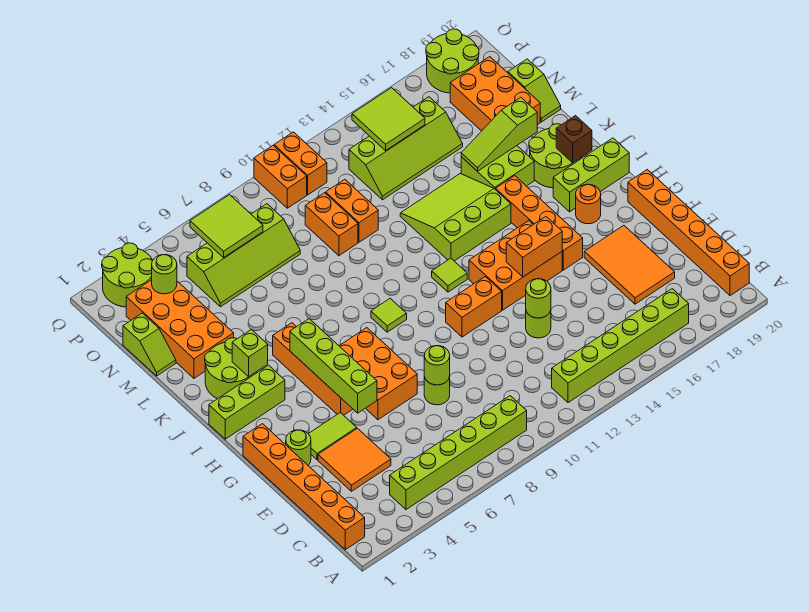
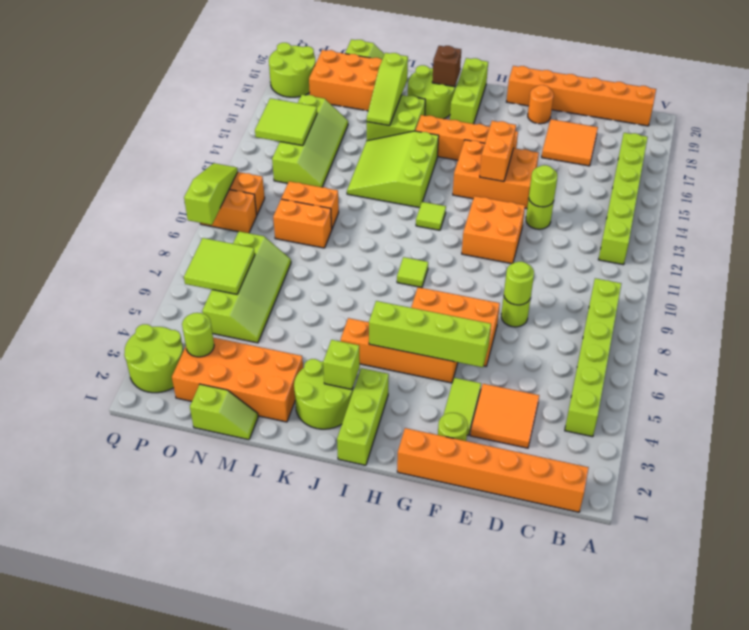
orange 2x3 tile [584,226,675,304] -> orange 2x2 tile [542,119,598,166]
orange 1x2 brick [446,277,502,337] -> orange 2x2 brick [462,196,525,264]
orange 2x3 brick [469,221,562,310] -> orange 2x3 brick turned to [453,140,539,208]
orange 1x1 round brick [576,184,601,224] -> orange 1x1 round brick moved to [528,85,554,124]
none -> lime 1x3 slope [184,163,238,225]

